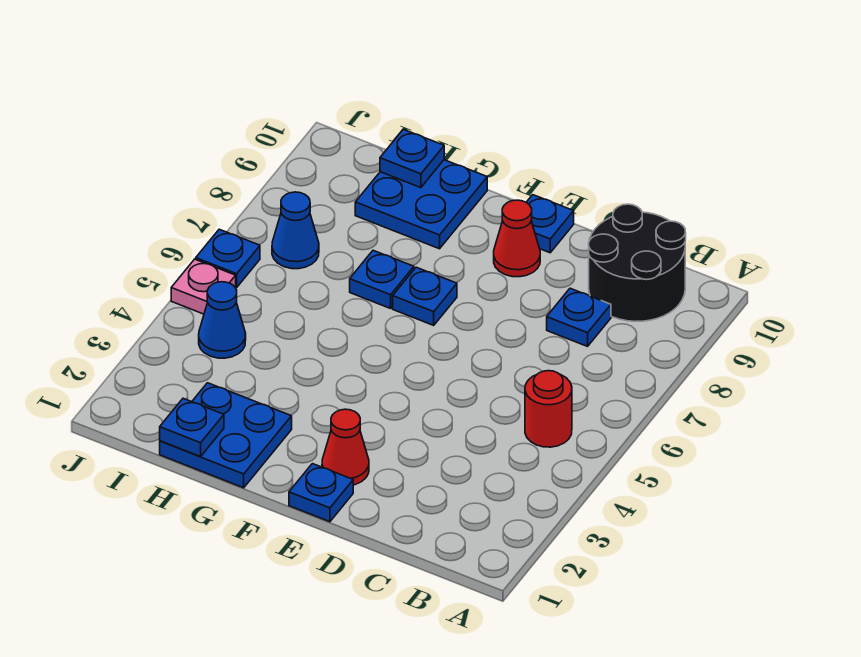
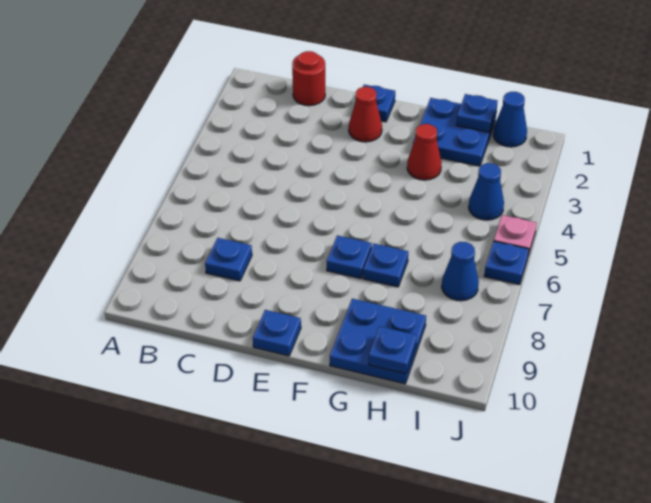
red 1x1 round brick [525,371,572,447] -> red 1x1 round brick moved to [292,51,325,106]
black 2x2 round brick [589,204,686,321] -> none
red 1x1 cone [494,200,540,277] -> red 1x1 cone moved to [407,124,442,180]
none -> blue 1x1 cone [493,92,527,147]

